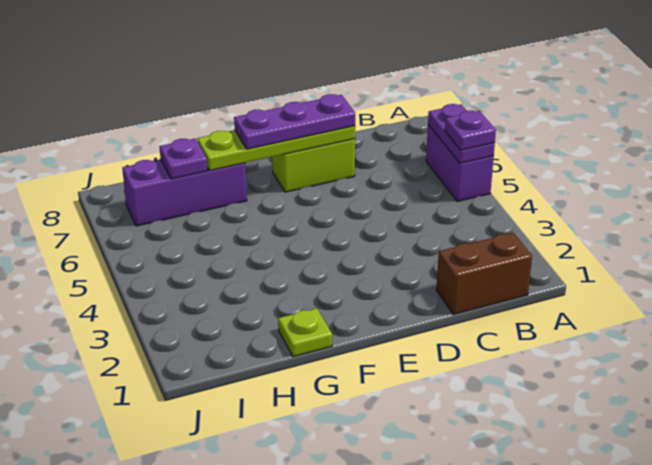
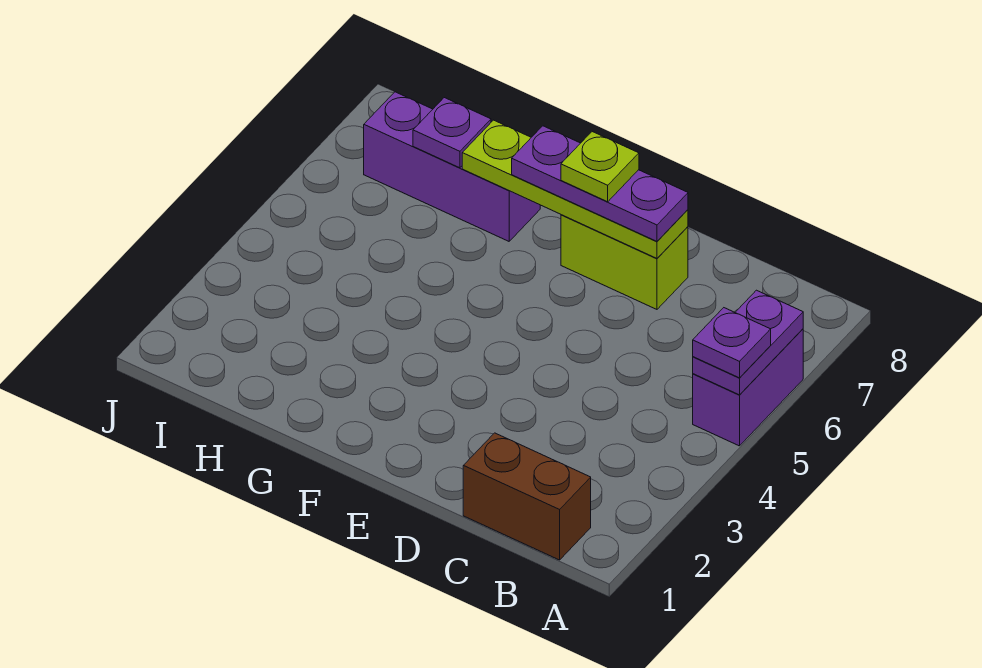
lime 1x1 plate [278,308,332,357] -> lime 1x1 plate moved to [561,132,639,202]

